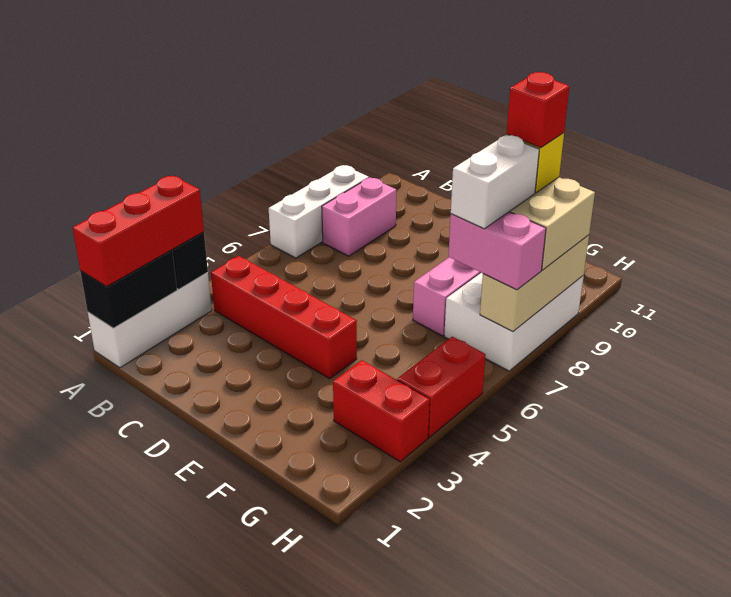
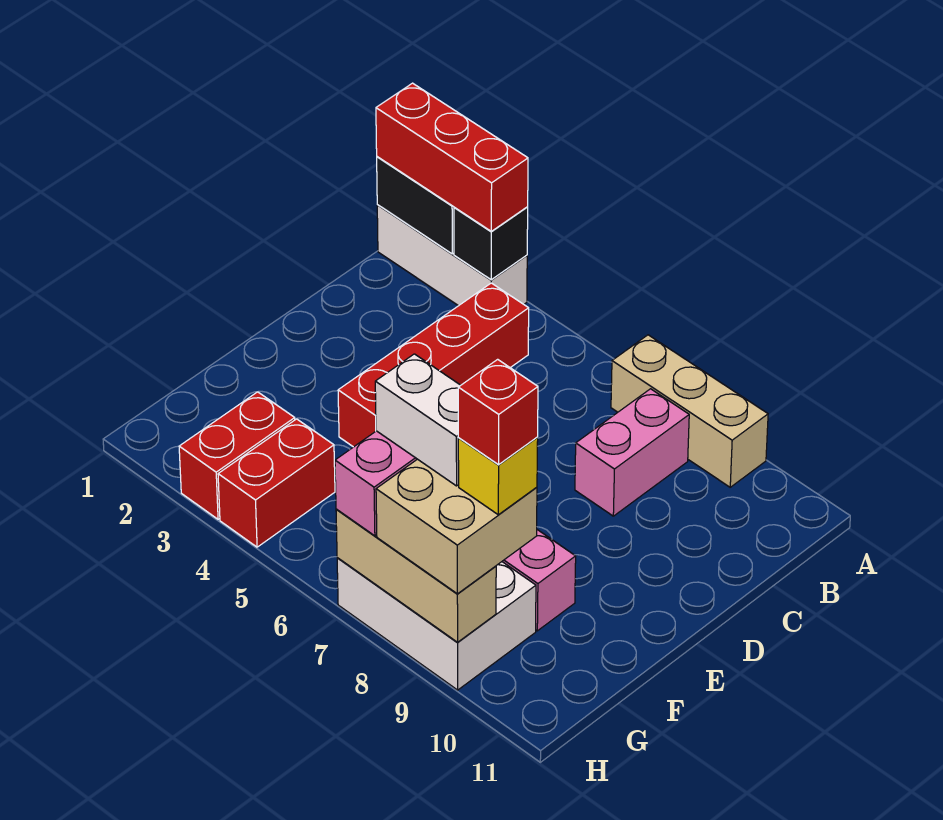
white 1x3 brick [269,165,369,258] -> tan 1x3 brick [611,335,768,487]
pink 1x2 brick [322,177,396,256] -> pink 1x2 brick turned to [575,389,689,516]
red 1x2 brick [397,337,486,437] -> red 1x2 brick turned to [218,419,335,547]

